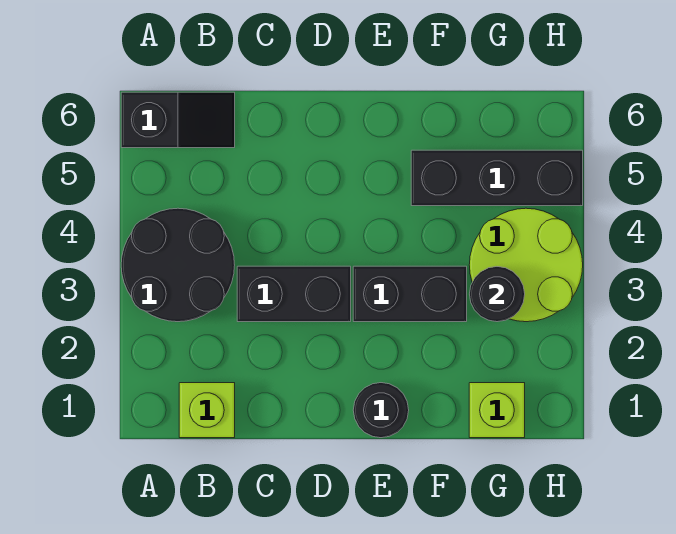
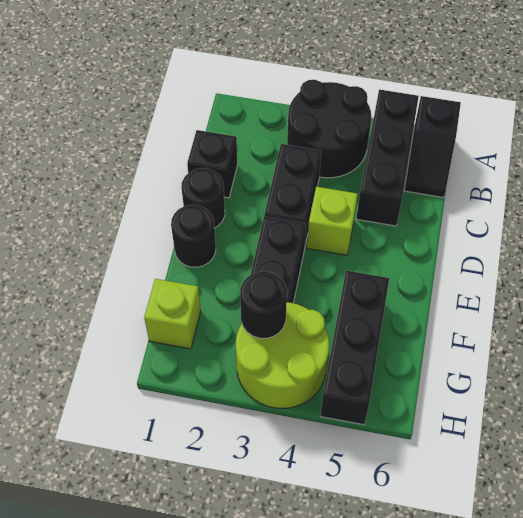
none -> black 1x3 brick [356,89,419,226]
lime 1x1 brick [179,383,235,438] -> lime 1x1 brick moved to [307,187,358,255]
none -> black 1x1 brick [187,130,237,198]
none -> black 1x1 round brick [181,168,225,228]

